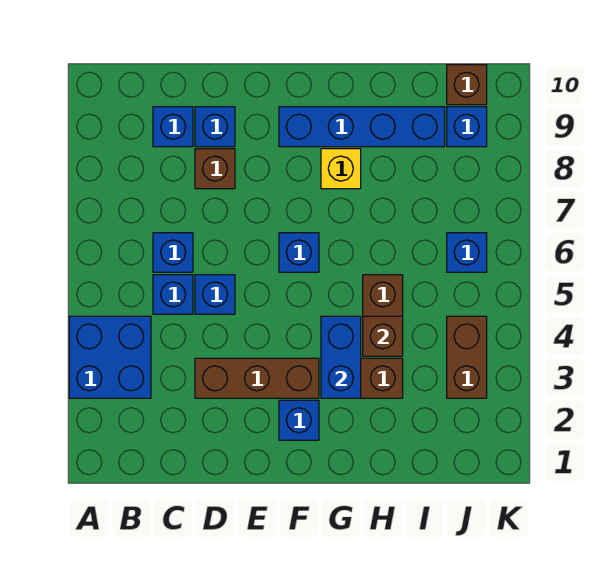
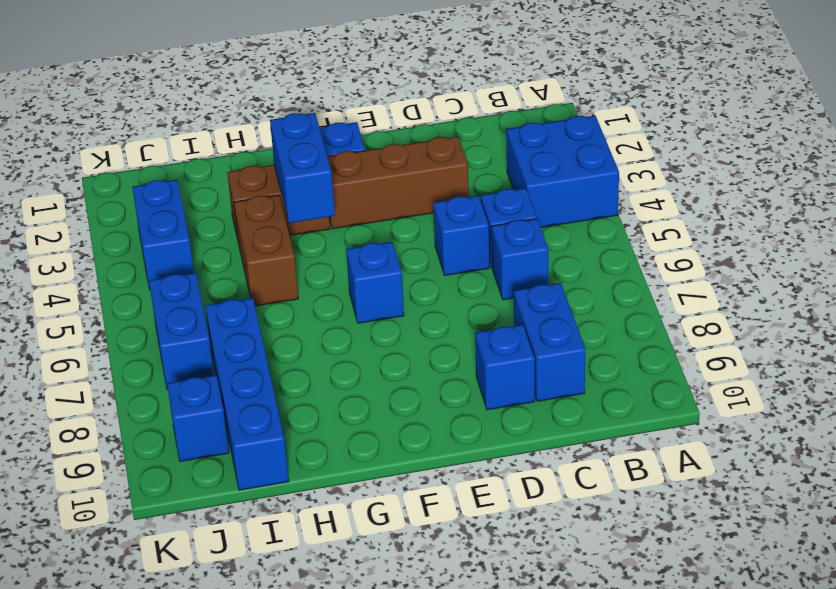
blue 1x1 brick [153,107,193,147] -> blue 1x2 brick [514,283,585,401]
brown 1x1 brick [195,149,235,189] -> none
blue 1x4 brick [279,107,445,147] -> blue 1x4 brick turned to [205,298,289,490]
yellow 1x1 brick [321,149,361,189] -> none
brown 1x1 brick [363,316,403,356] -> none
brown 1x2 brick [447,316,487,398] -> blue 1x2 brick [132,180,194,290]
blue 1x1 brick [447,233,487,272] -> blue 1x2 brick [149,273,214,390]
brown 1x1 brick [447,65,487,105] -> none

